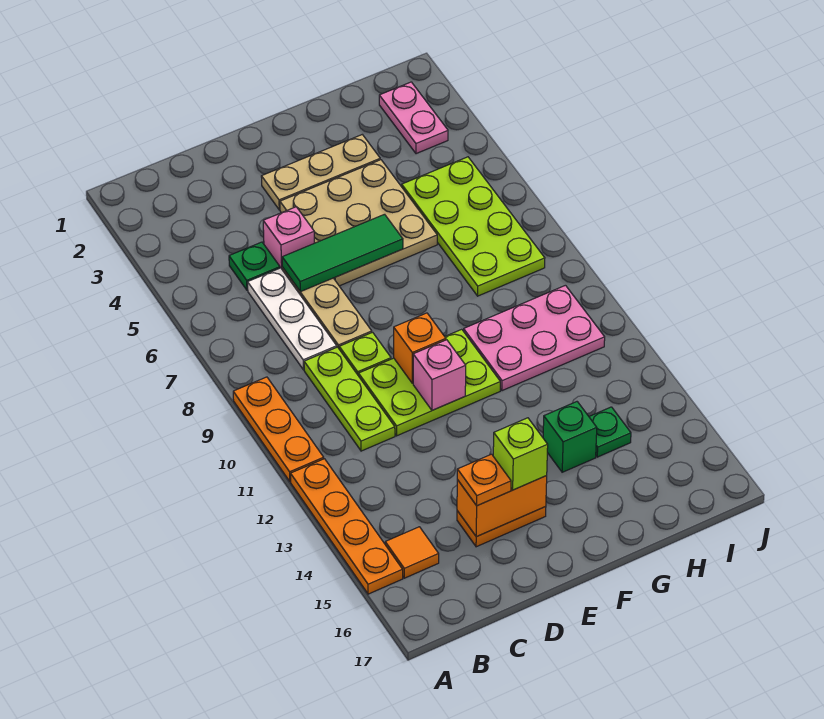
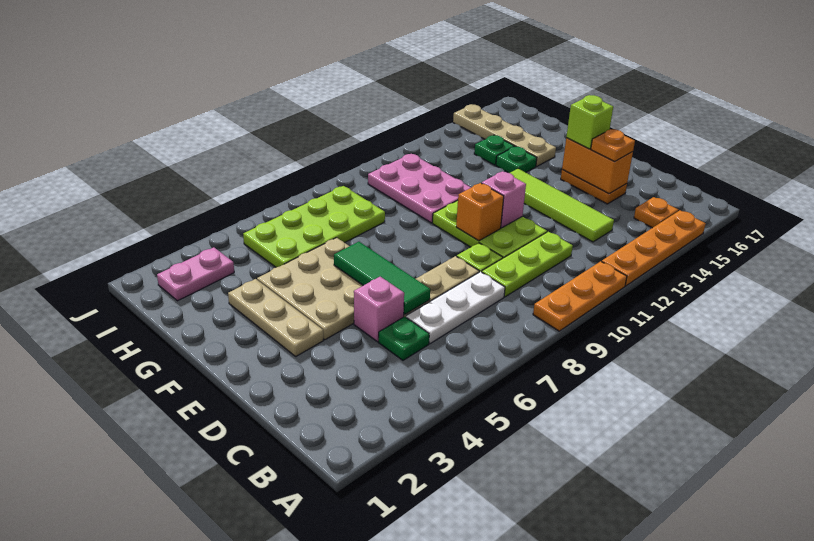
orange 1x1 tile [385,527,439,578] -> orange 1x1 plate [634,197,678,228]
none -> lime 1x4 tile [510,169,614,242]
green 1x1 brick [543,402,597,472] -> green 1x1 plate [496,147,537,173]
none -> tan 1x4 plate [453,104,556,167]

